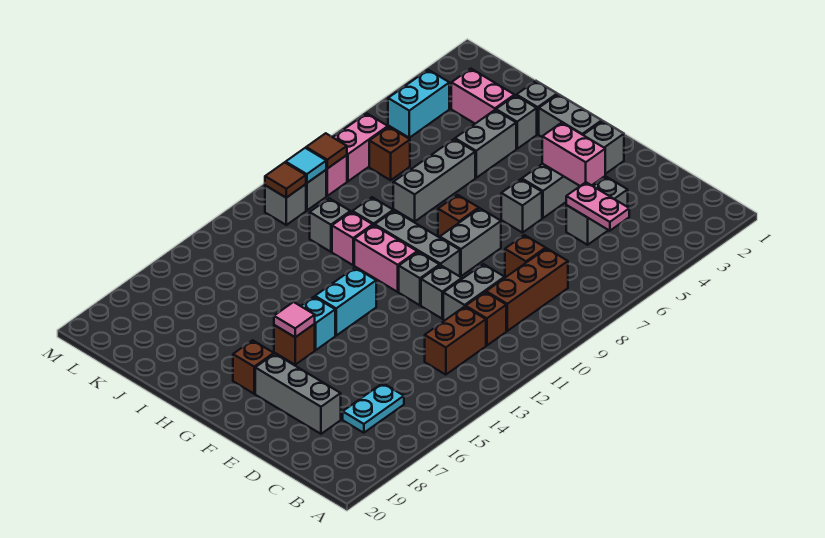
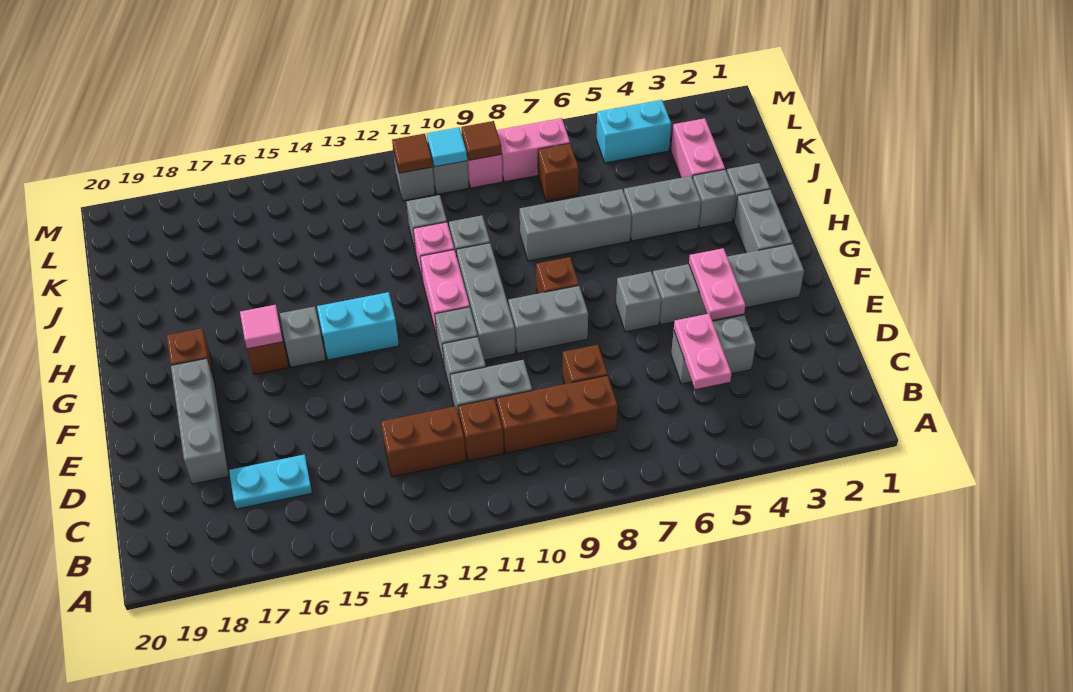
pink 1x2 brick [542,123,605,186] -> pink 1x2 plate [689,248,745,320]
cyan 1x1 brick [301,297,335,350] -> grey 1x1 brick [280,307,326,367]

